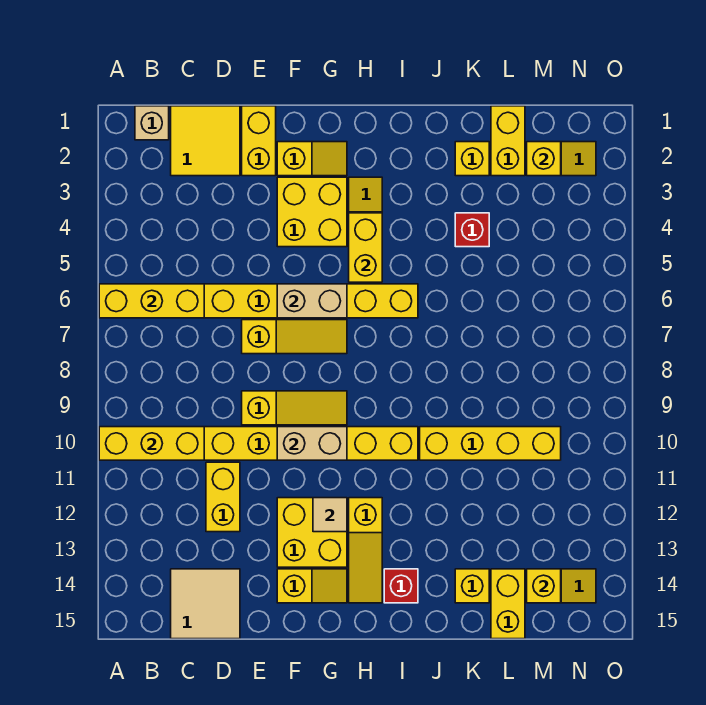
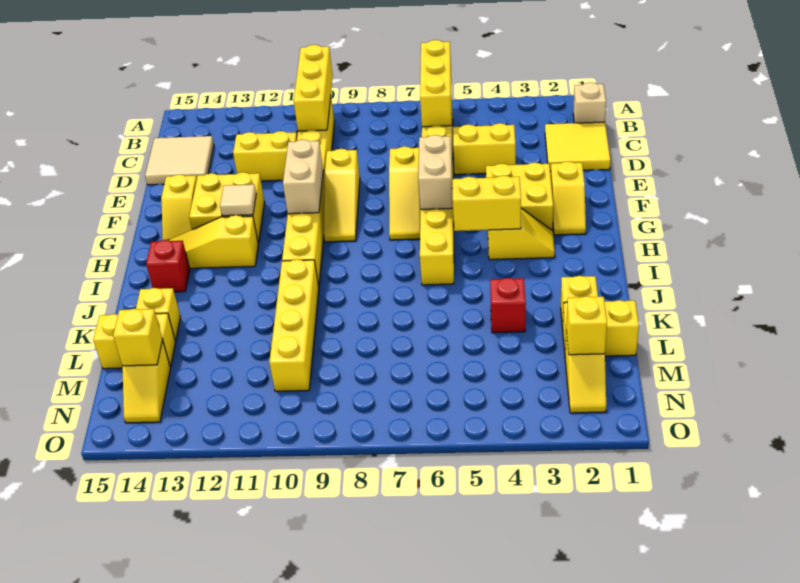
yellow 1x2 brick [242,106,276,176] -> yellow 1x2 brick moved to [453,123,516,175]

